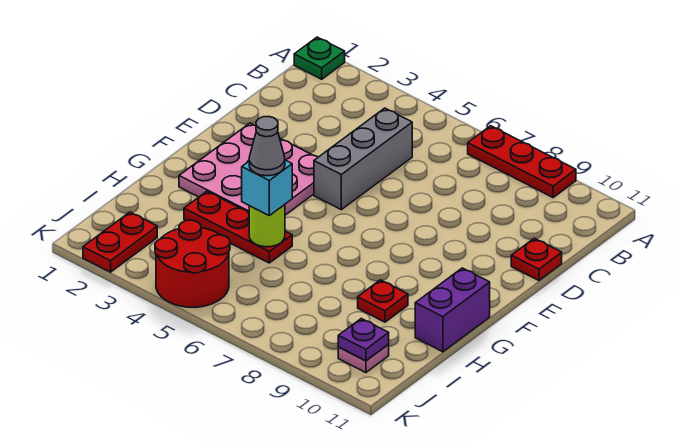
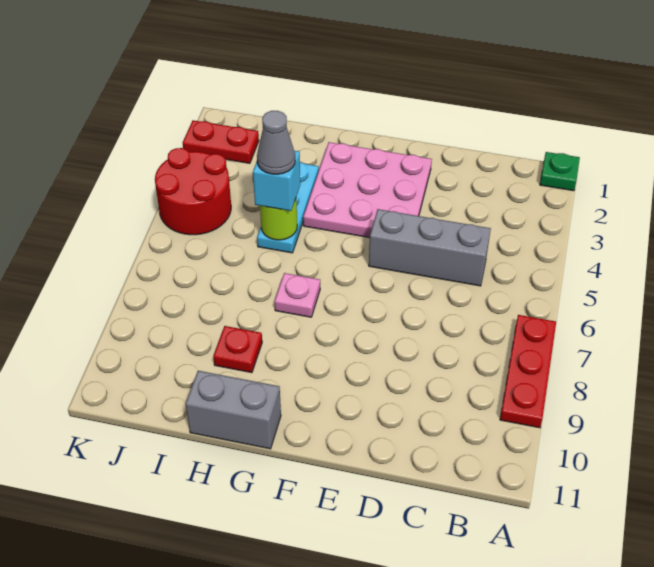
red 1x1 plate [511,238,562,280] -> none
purple 1x2 brick [415,268,490,352] -> grey 1x2 brick [186,371,281,449]
red 1x3 plate [184,191,292,263] -> cyan 1x3 plate [257,162,319,253]
pink 1x1 plate [338,345,389,373] -> pink 1x1 plate moved to [275,273,320,317]
purple 1x1 plate [338,319,389,361] -> none

